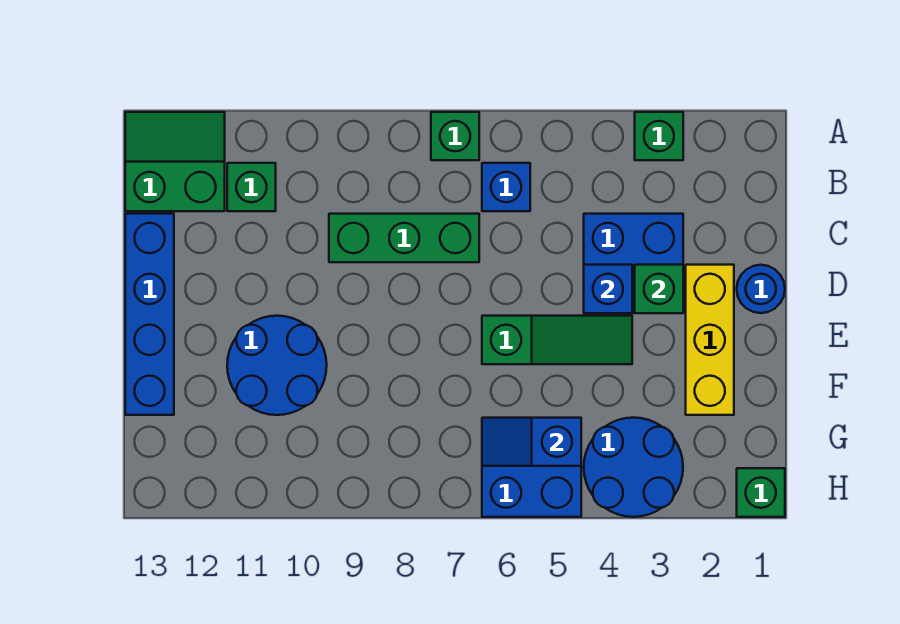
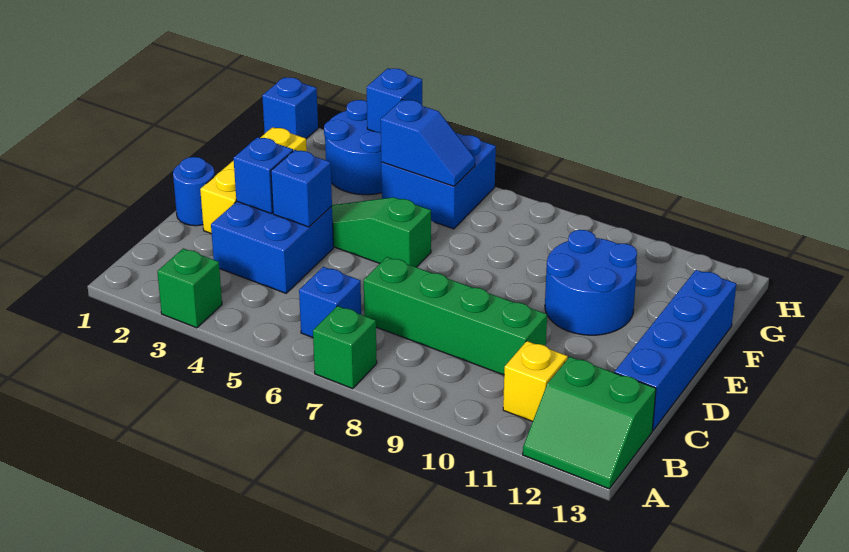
green 1x1 brick [227,163,276,211] -> yellow 1x1 brick [503,341,568,422]
green 1x3 brick [329,214,479,262] -> green 1x4 brick [364,257,547,375]
green 1x1 brick [635,265,683,313] -> blue 1x1 brick [234,137,293,213]
green 1x1 brick [737,468,785,517] -> blue 1x1 brick [262,77,318,139]
none -> blue 1x1 brick [367,68,422,133]

